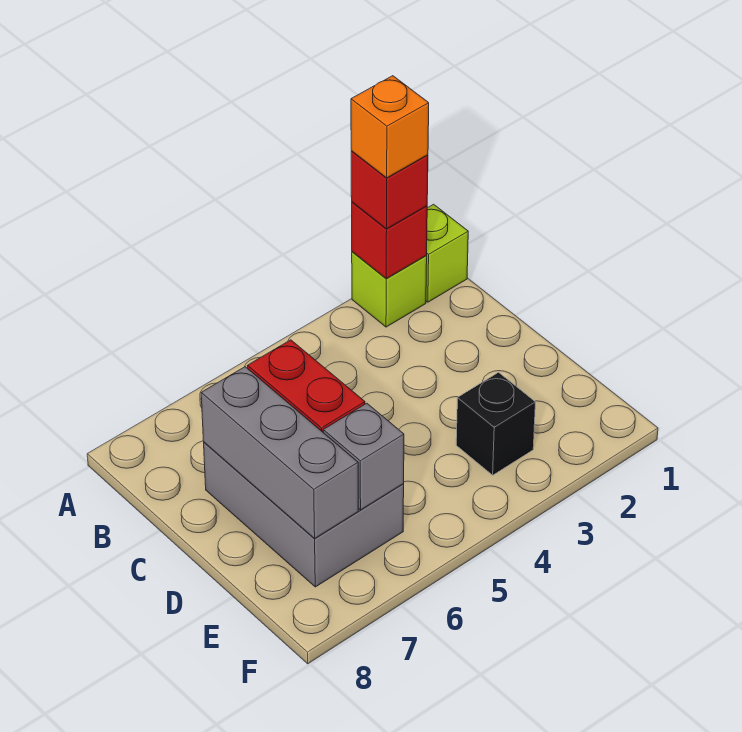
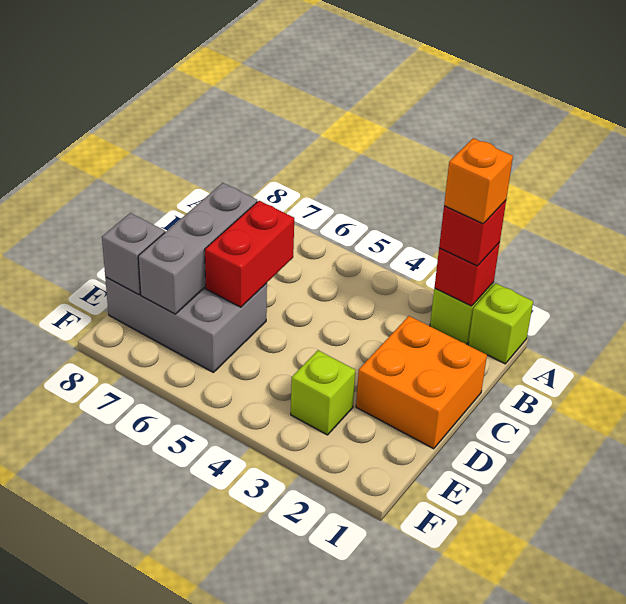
none -> orange 2x2 brick [356,316,487,449]
grey 2x3 brick [204,443,404,587] -> grey 2x3 brick turned to [105,231,267,373]
black 1x1 brick [456,372,535,475] -> lime 1x1 brick [291,350,355,435]
grey 1x1 brick [323,403,404,510] -> grey 1x1 brick moved to [102,213,165,295]

